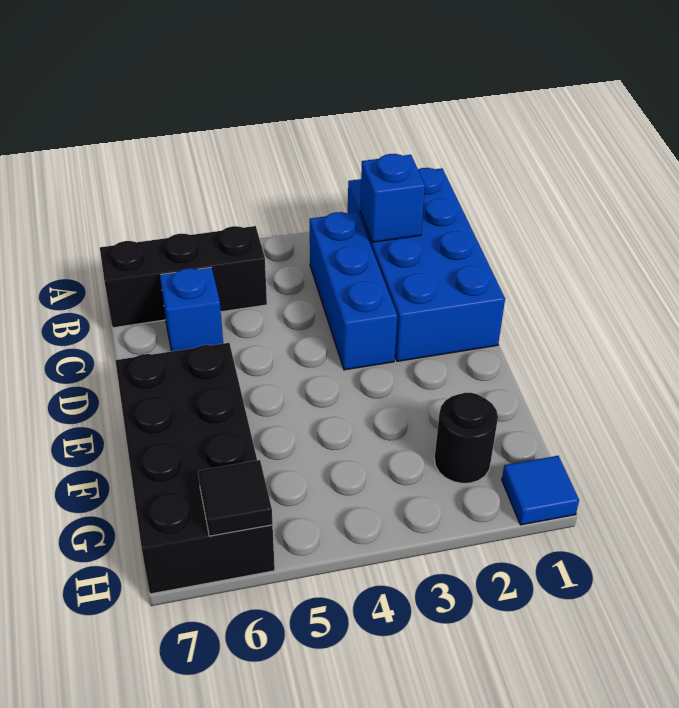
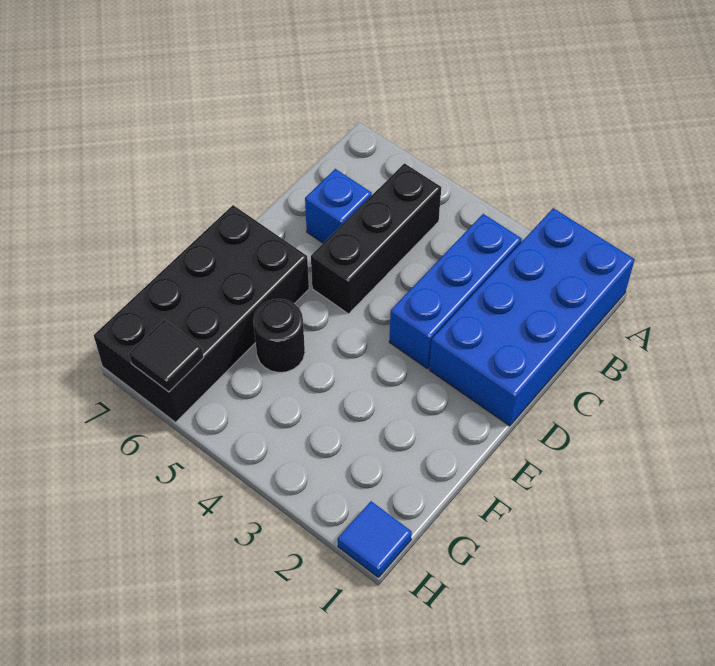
blue 1x1 brick [360,154,425,242] -> none
black 1x3 brick [100,226,267,328] -> black 1x3 brick turned to [311,163,441,314]
black 1x1 round brick [434,393,498,483] -> black 1x1 round brick moved to [253,299,305,373]

